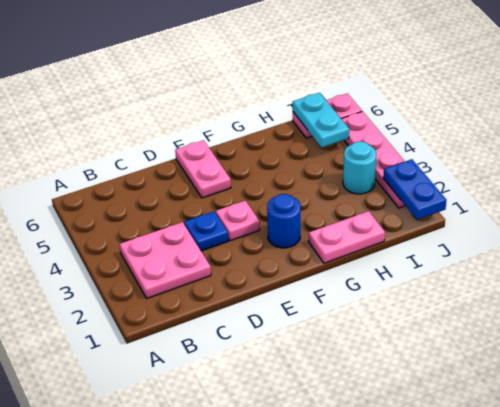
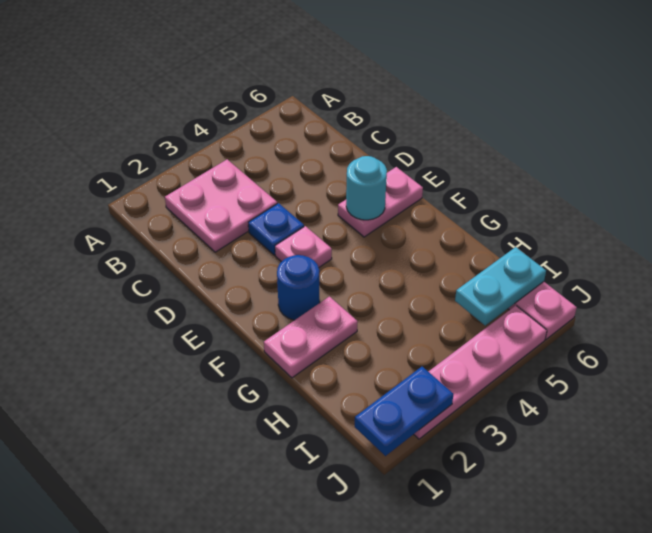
pink 1x2 plate [309,211,385,263] -> pink 1x2 plate turned to [264,296,358,378]
cyan 1x1 round brick [343,141,376,194] -> cyan 1x1 round brick moved to [346,156,387,220]

